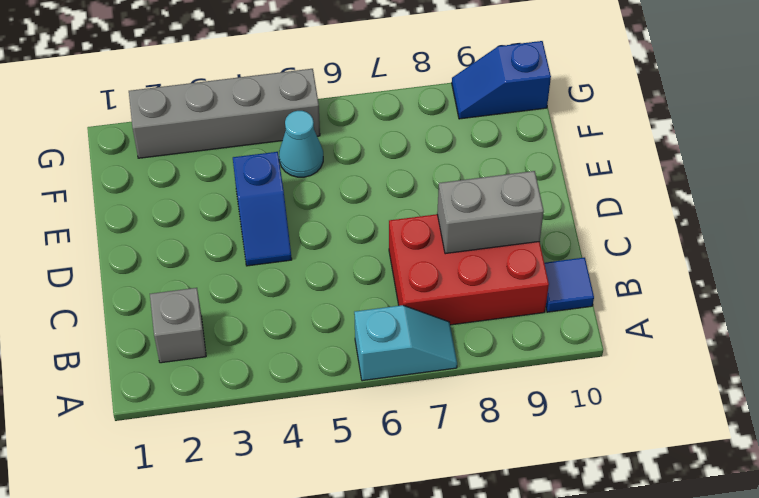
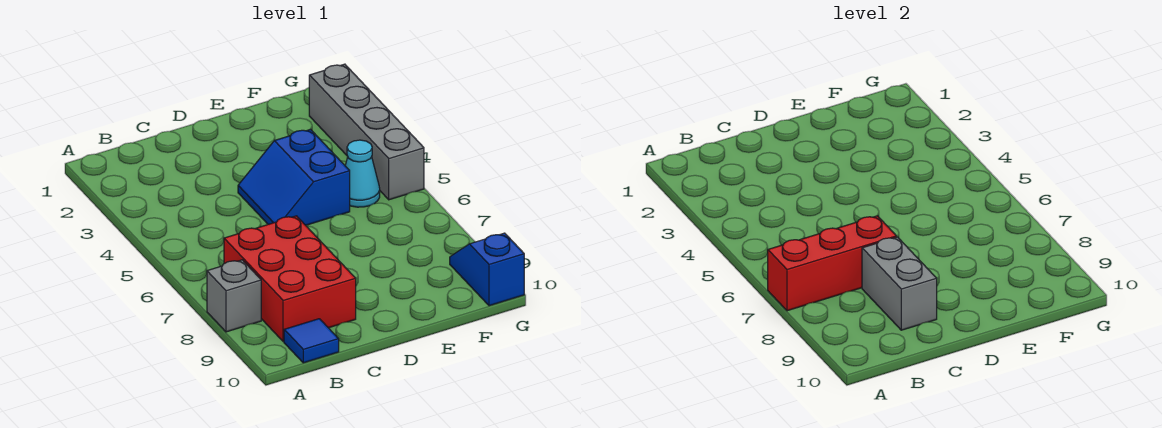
cyan 1x2 slope [354,305,457,381] -> none
none -> red 1x3 brick [768,216,897,311]
grey 1x1 brick [150,288,206,363] -> grey 1x1 brick moved to [207,260,261,332]
blue 1x2 slope [233,152,292,266] -> blue 2x2 slope [238,129,350,225]

